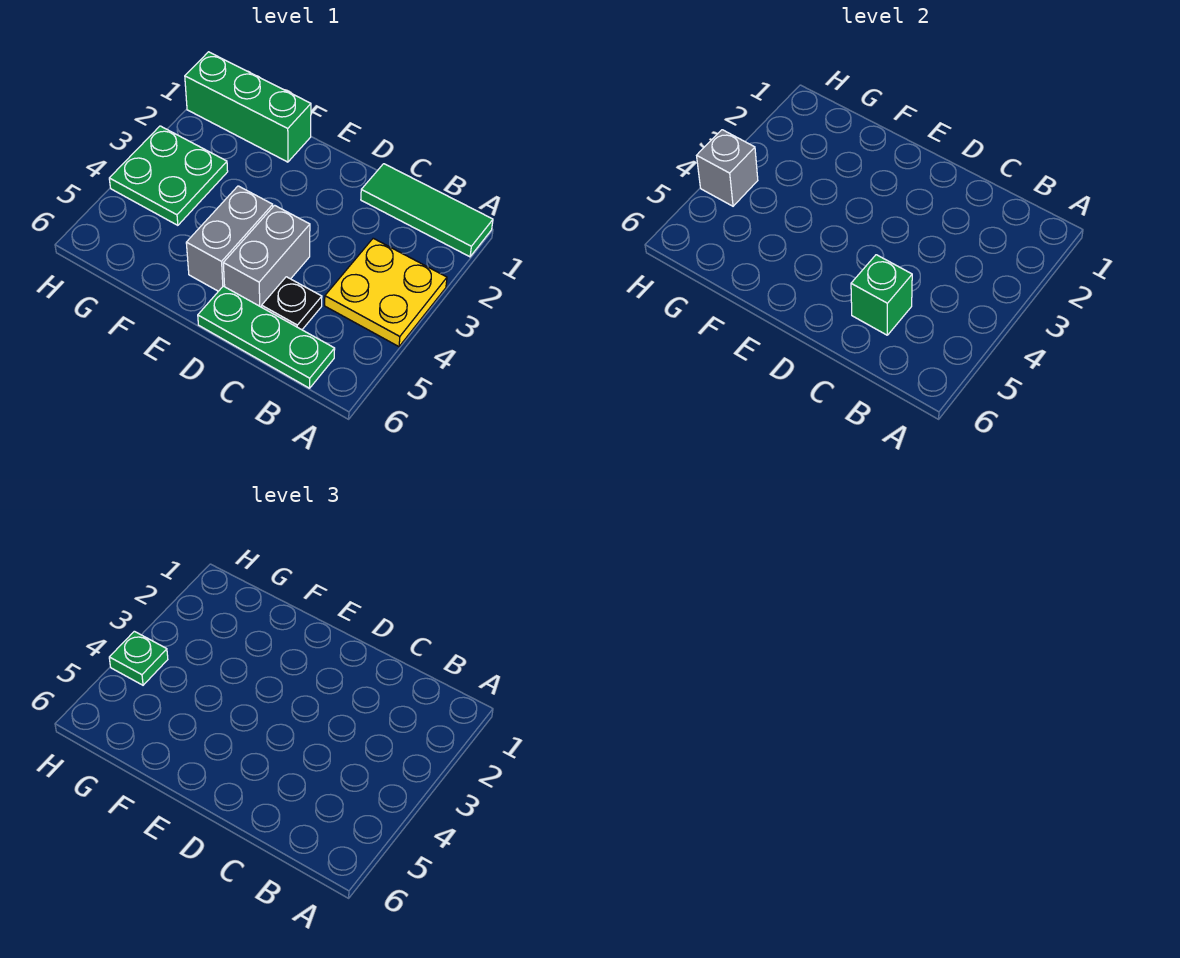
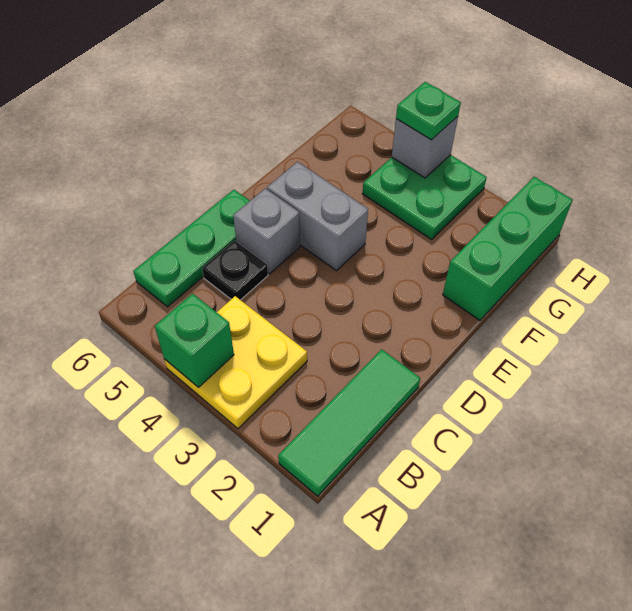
green 1x1 brick [851,255,912,335] -> green 1x1 brick moved to [155,294,234,387]
grey 1x2 brick [223,205,310,307] -> grey 1x1 brick [233,188,300,274]

